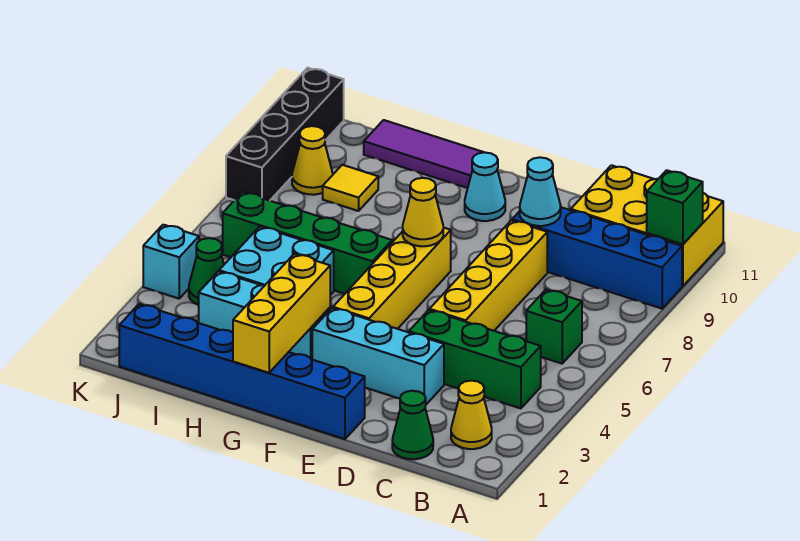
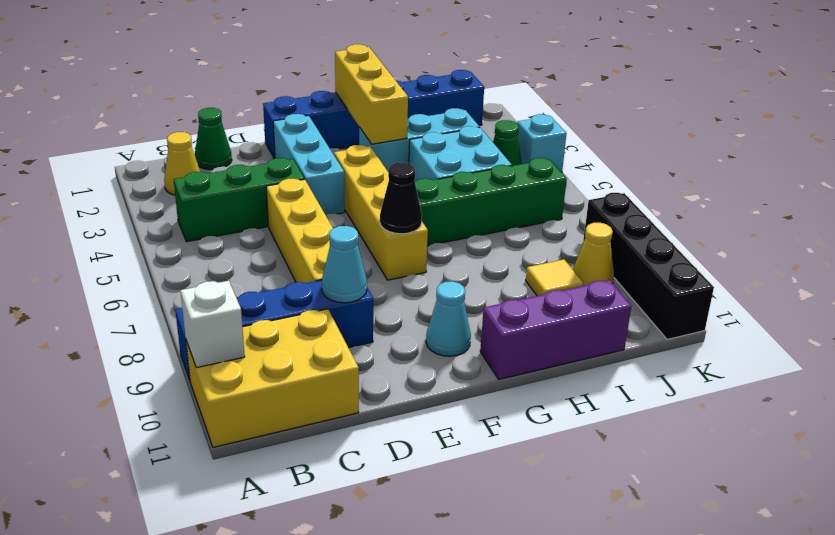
green 1x1 brick [647,170,703,245] -> white 1x1 brick [180,281,245,368]
green 1x1 brick [526,290,582,364] -> none
cyan 1x3 brick [312,308,444,404] -> cyan 1x3 brick turned to [273,114,345,215]
yellow 1x1 cone [403,178,443,246] -> black 1x1 cone [380,162,422,234]
purple 1x3 tile [364,120,484,188] -> purple 1x3 brick [480,280,631,379]

